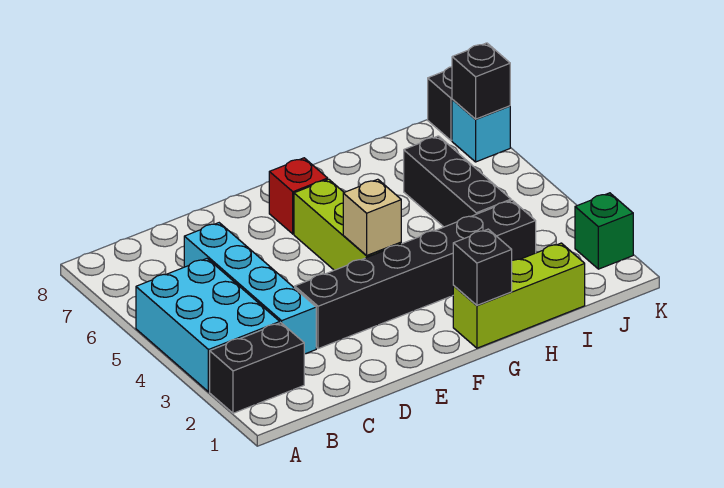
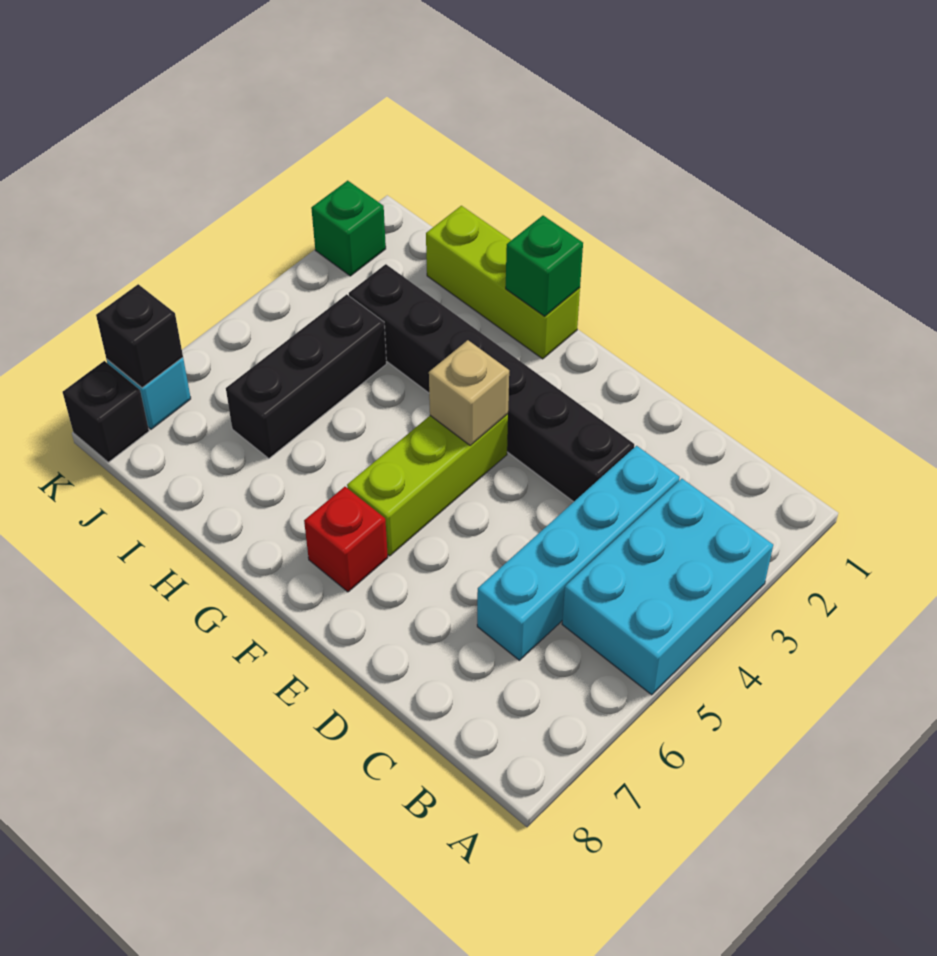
black 1x2 brick [210,323,304,413] -> none
black 1x1 brick [453,229,512,305] -> green 1x1 brick [506,216,583,316]

